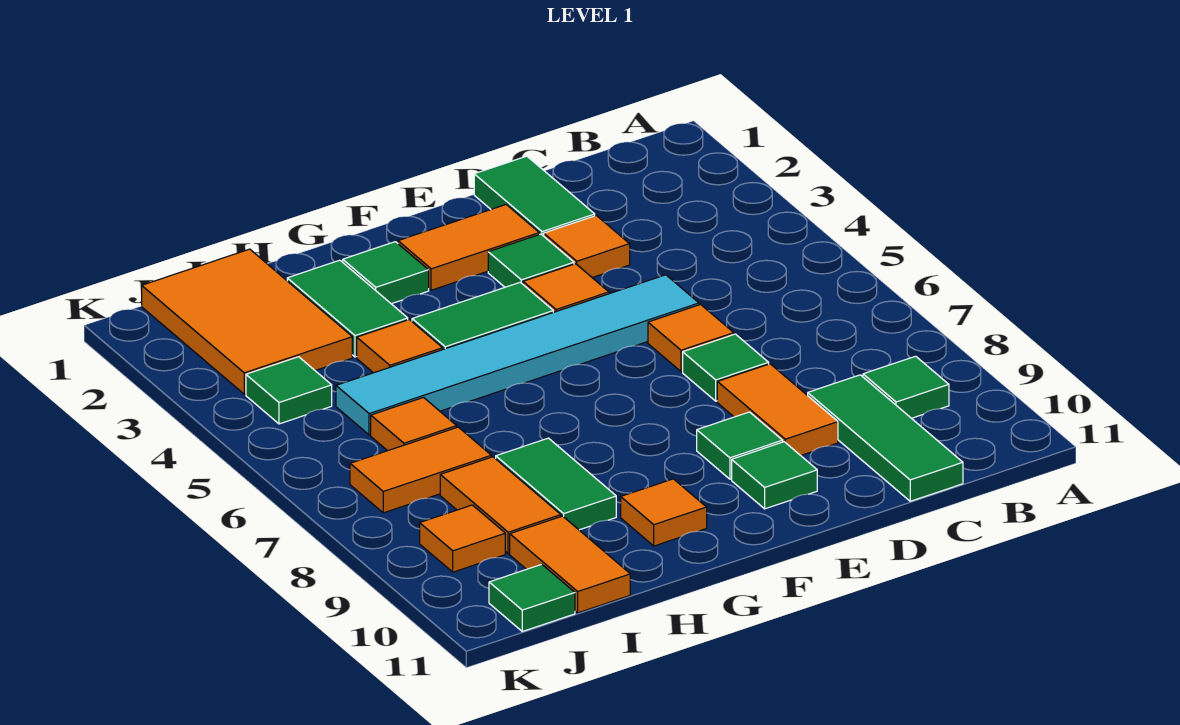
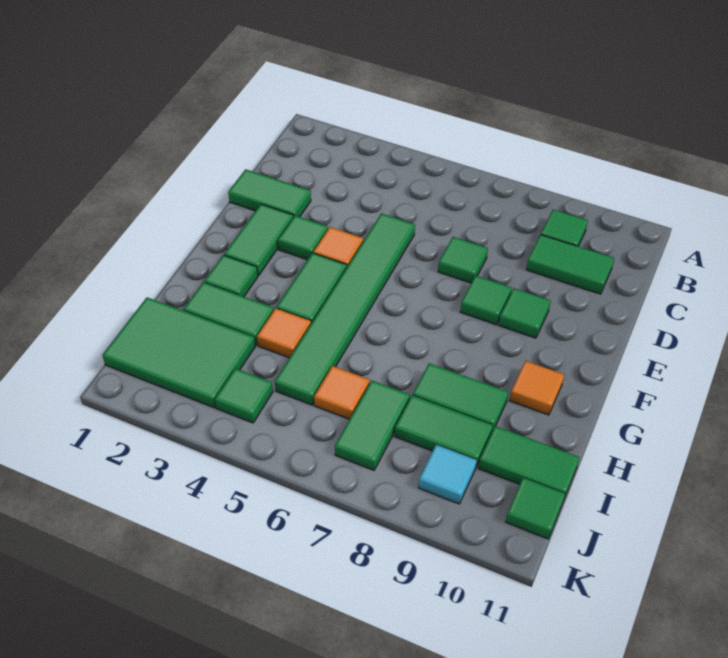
green 1x3 tile [808,375,963,501] -> green 1x2 tile [526,235,614,294]
orange 1x1 tile [544,216,630,278] -> none
cyan 1x6 tile [336,275,699,435] -> green 1x6 tile [275,213,415,405]
orange 1x1 tile [648,305,734,372] -> none
orange 1x2 tile [717,364,838,455] -> none
orange 1x2 tile [398,205,539,290] -> green 1x2 tile [224,204,293,276]
green 1x1 tile [732,442,817,509] -> green 1x1 tile moved to [460,276,512,325]
orange 2x3 tile [142,249,352,394] -> green 2x3 tile [102,297,255,408]
orange 1x2 tile [350,427,491,513] -> green 1x2 tile [335,381,410,470]
orange 1x2 tile [440,457,561,554] -> green 1x2 tile [395,395,493,467]
orange 1x2 tile [510,516,630,613] -> green 1x2 tile [478,426,580,498]
orange 1x1 tile [420,505,505,572] -> cyan 1x1 tile [418,445,477,504]

